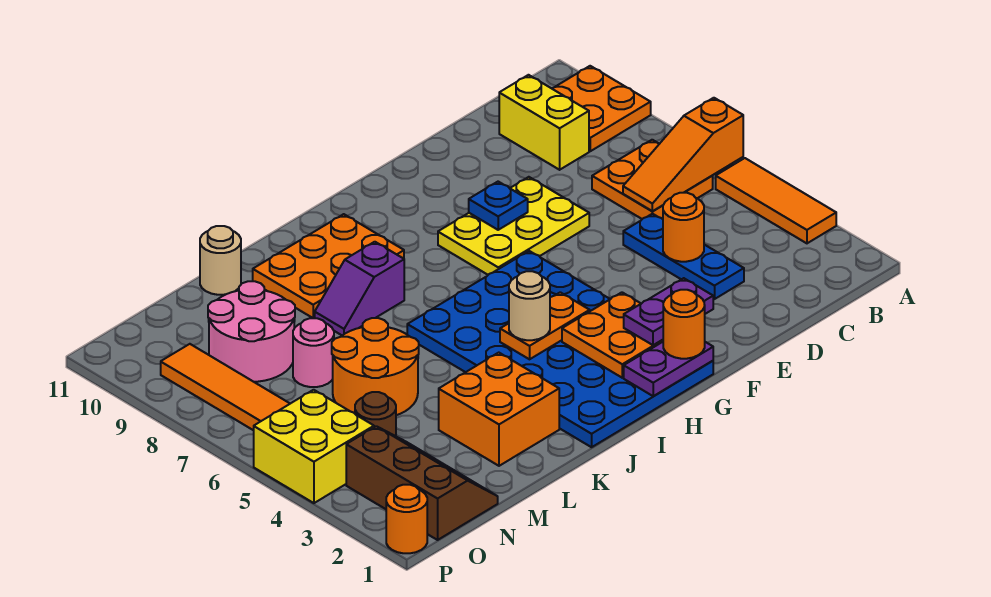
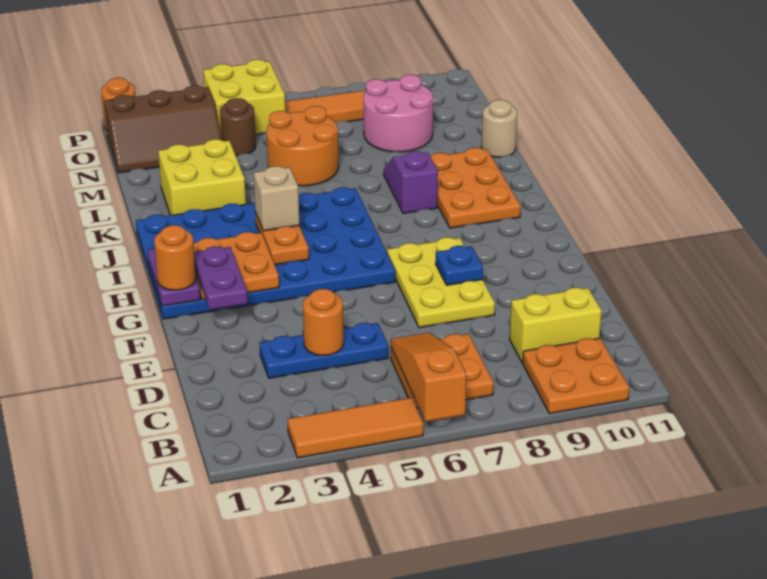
tan 1x1 round brick [509,271,550,340] -> tan 1x1 brick [254,166,299,231]
orange 2x2 brick [439,353,559,466] -> yellow 2x2 brick [158,139,246,215]
pink 1x1 round brick [293,318,334,387] -> none

